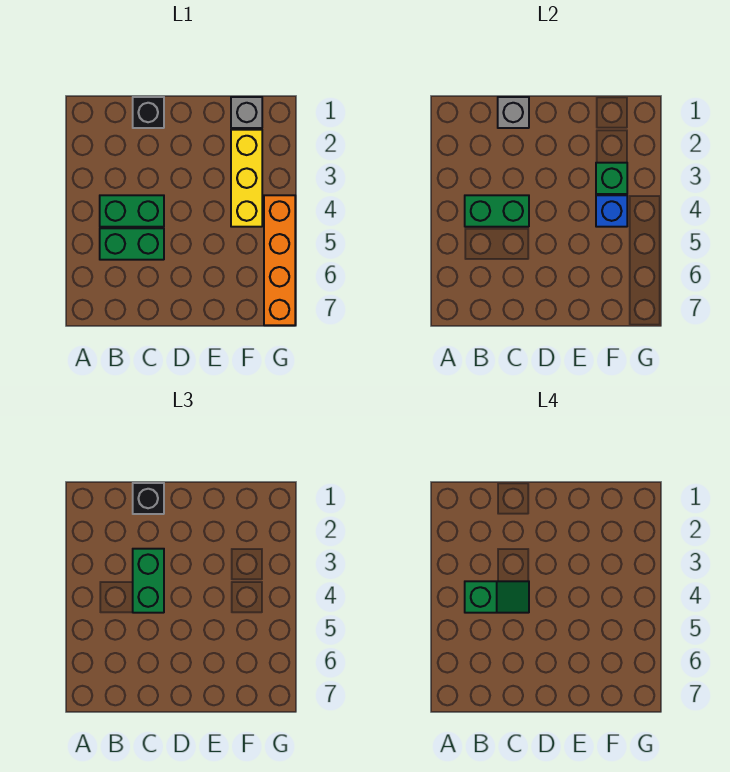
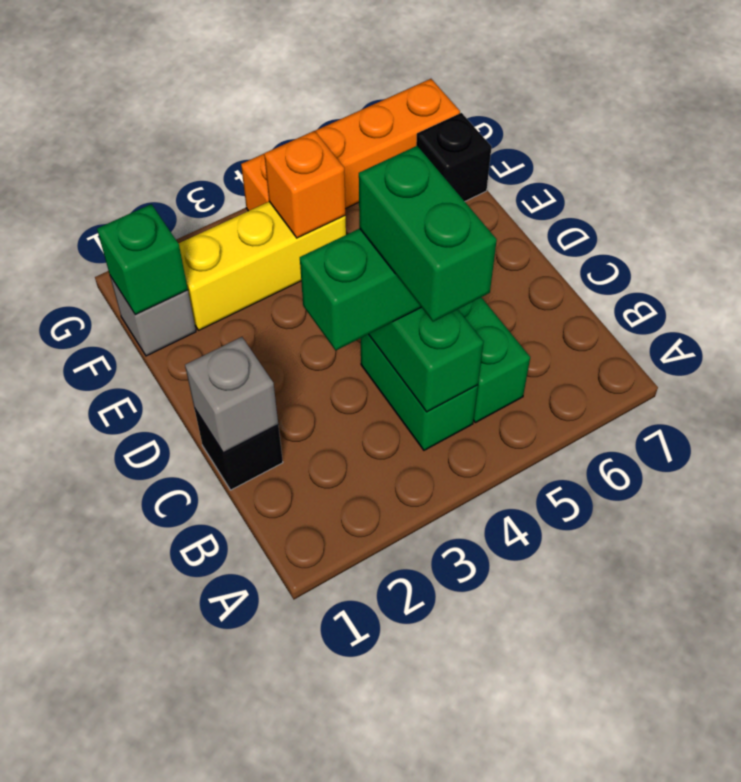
green 1x2 slope [465,581,529,613] -> green 1x2 brick [359,146,497,322]
black 1x1 brick [133,483,164,514] -> black 1x1 brick moved to [416,113,492,201]
green 1x1 brick [596,163,627,194] -> green 1x1 brick moved to [97,204,188,315]
blue 1x1 brick [596,195,627,227] -> orange 1x1 brick [264,131,346,238]

